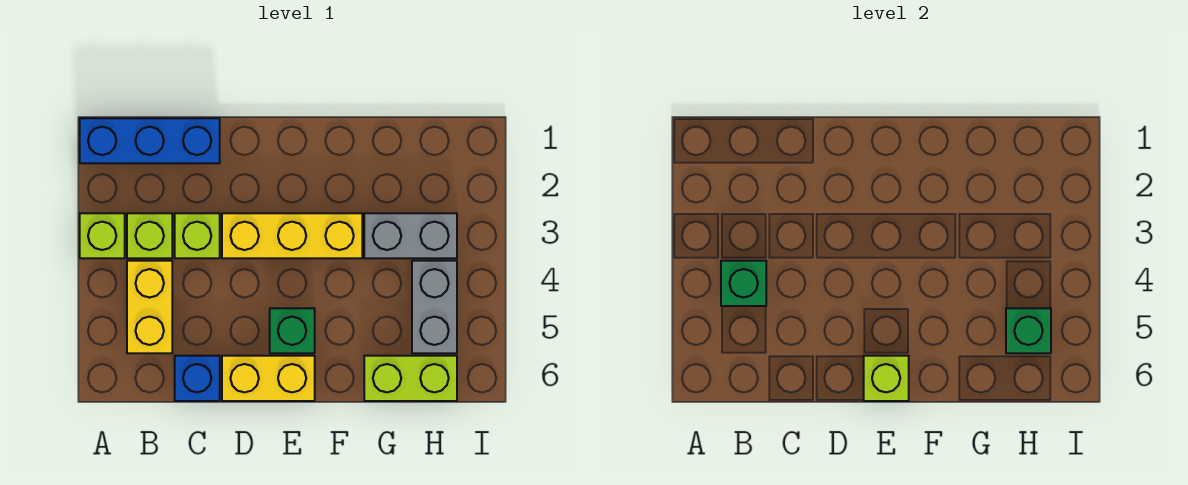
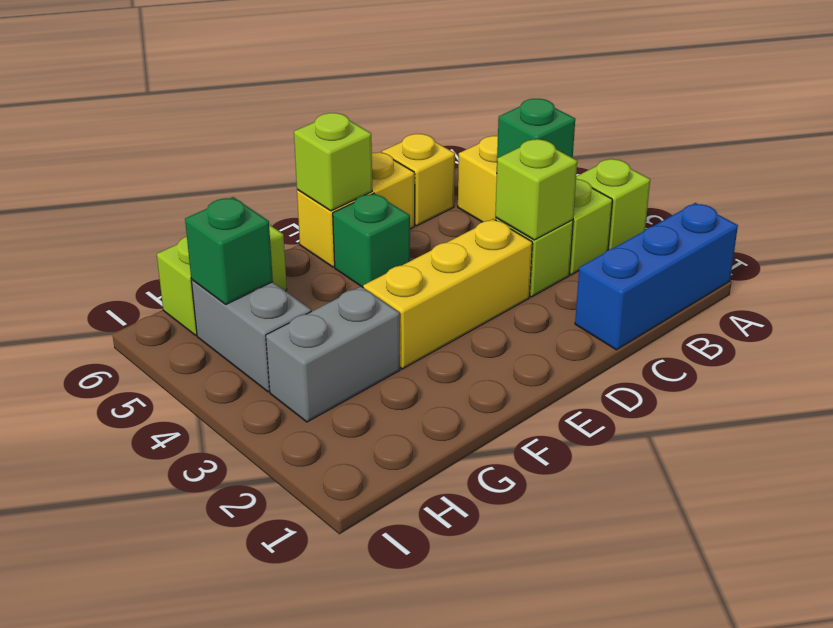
none -> lime 1x1 brick [495,139,577,240]
blue 1x1 brick [175,356,220,401] -> yellow 1x1 brick [382,134,455,226]

